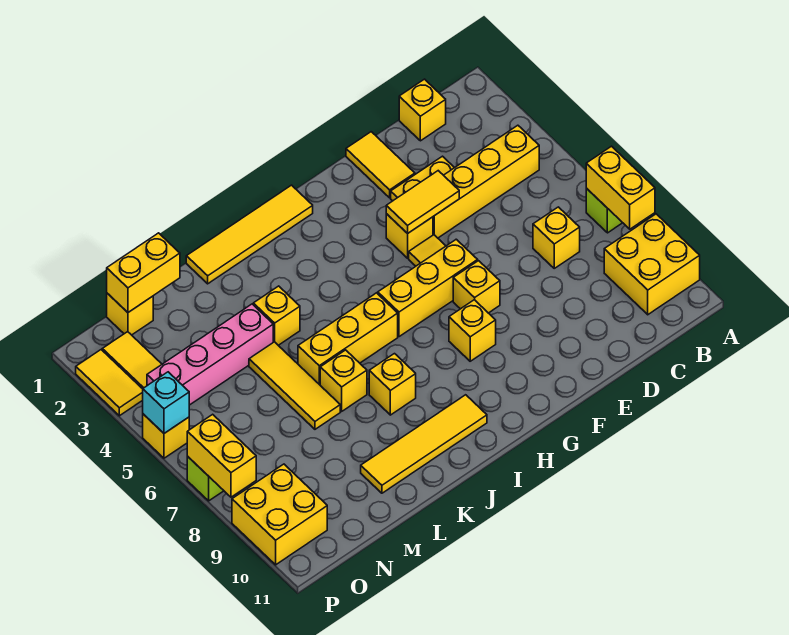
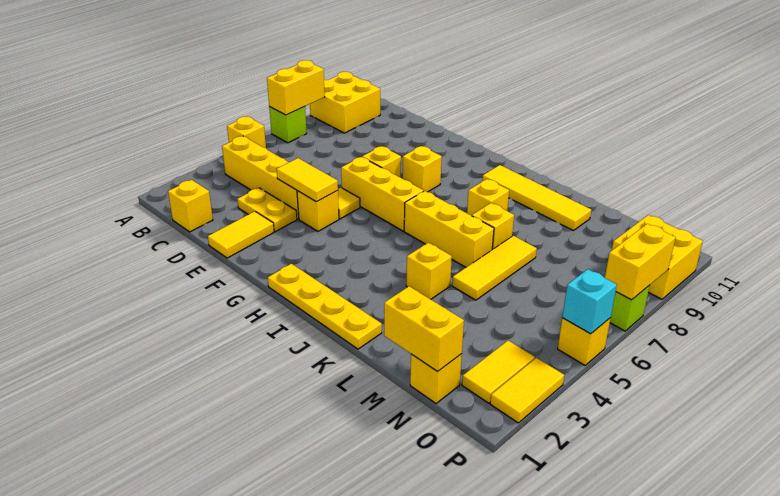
yellow 1x1 brick [533,207,580,268] -> yellow 1x1 brick moved to [227,117,266,148]
yellow 1x4 tile [186,185,313,284] -> yellow 1x4 plate [268,264,382,349]
pink 1x4 brick [147,304,273,405] -> none

